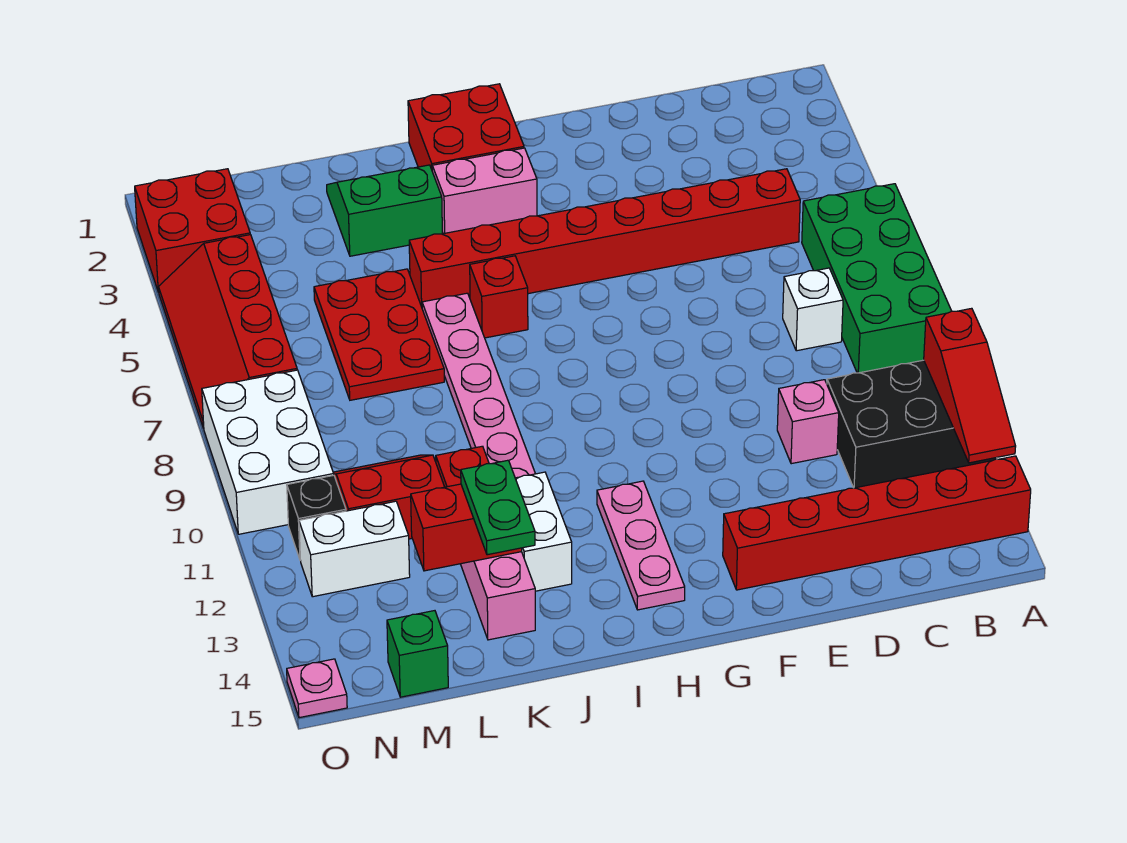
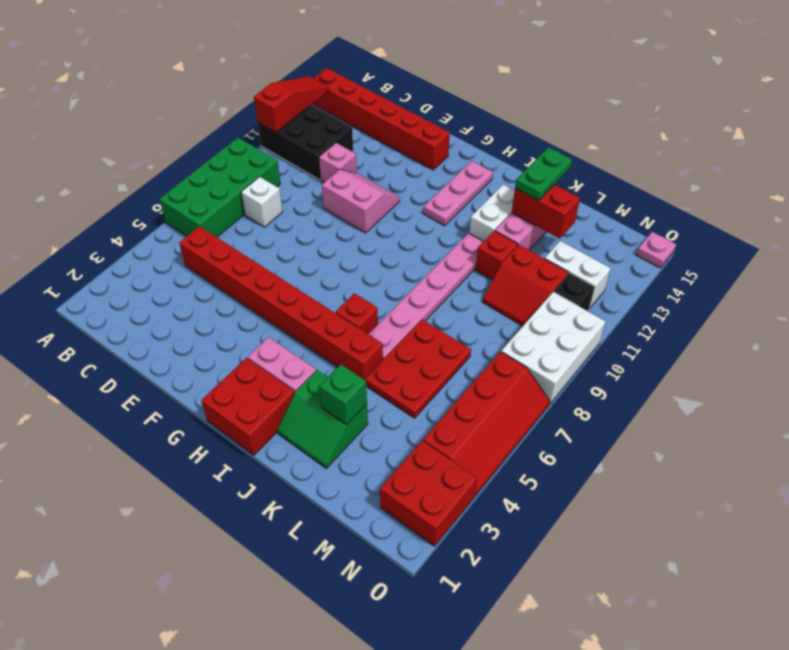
none -> pink 2x2 slope [322,169,400,233]
green 1x1 brick [387,611,448,697] -> green 1x1 brick moved to [319,364,367,425]

